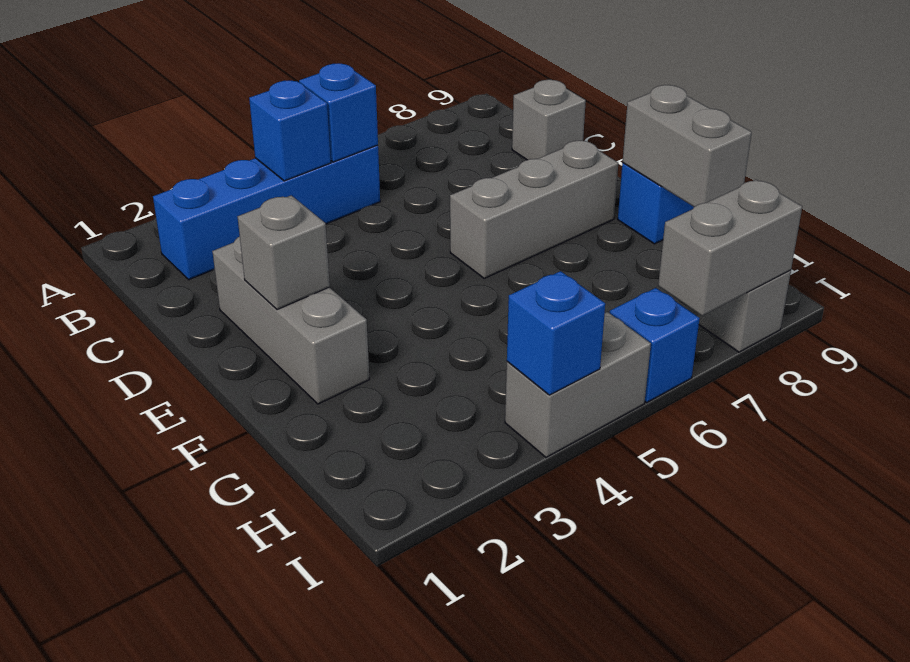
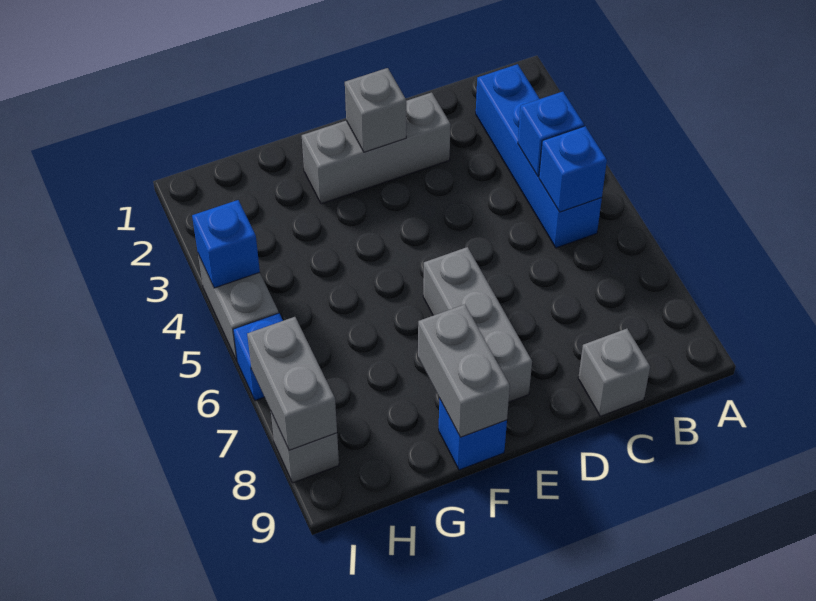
grey 1x2 brick [623,85,752,207] -> grey 1x2 brick turned to [418,304,510,437]

